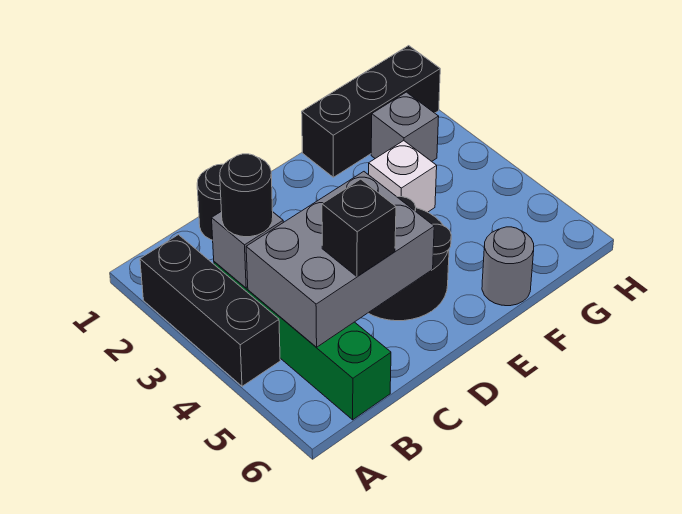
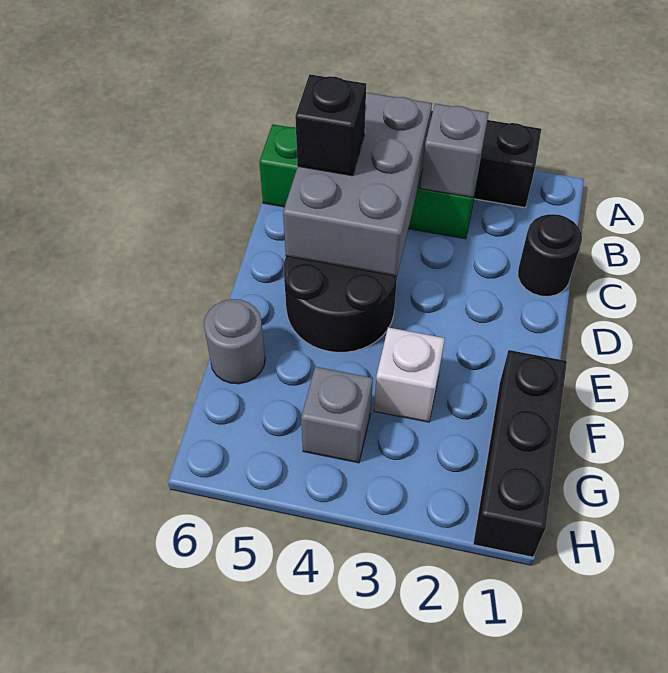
black 1x1 round brick [220,154,273,237] -> none
grey 1x1 brick [371,92,439,161] -> grey 1x1 brick moved to [301,367,373,463]

